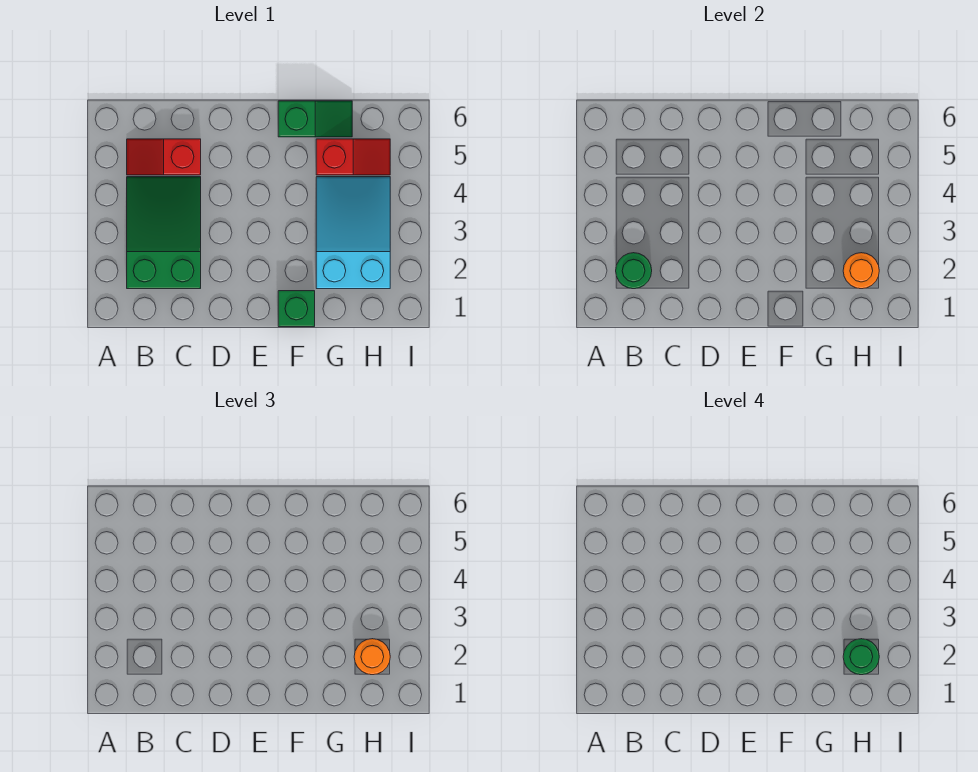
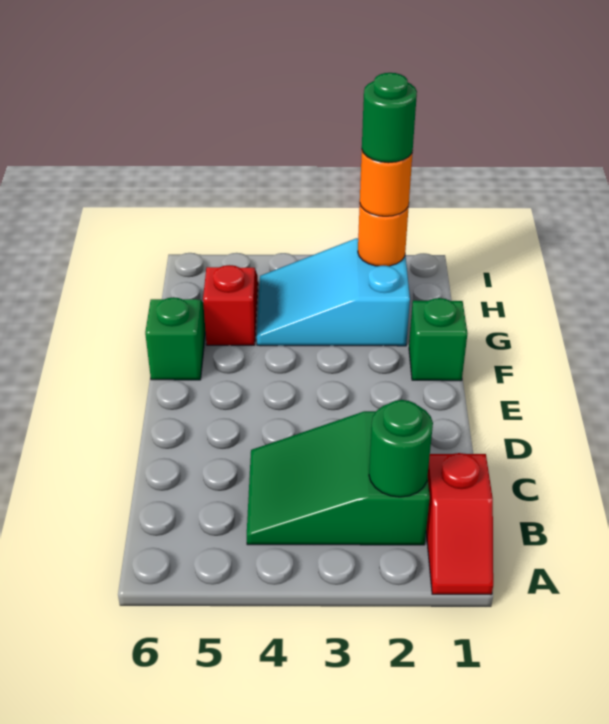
red 1x2 slope [127,139,201,175] -> red 1x2 slope moved to [426,453,493,594]

